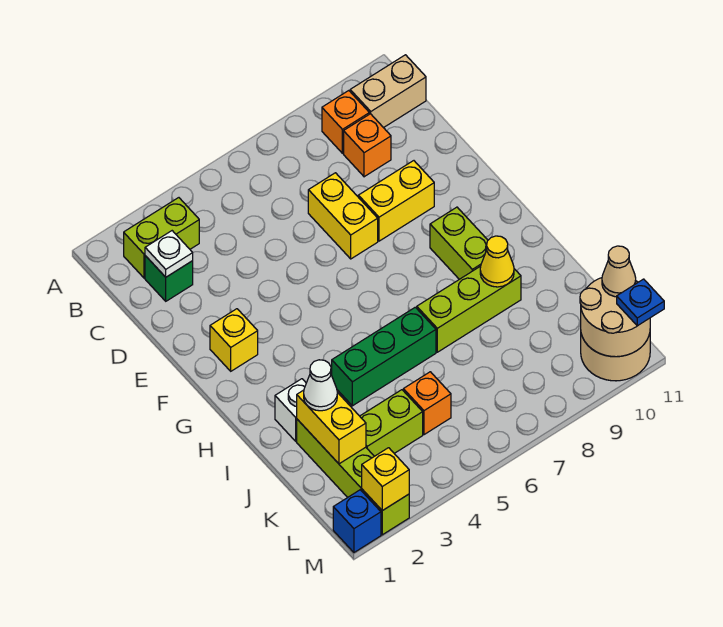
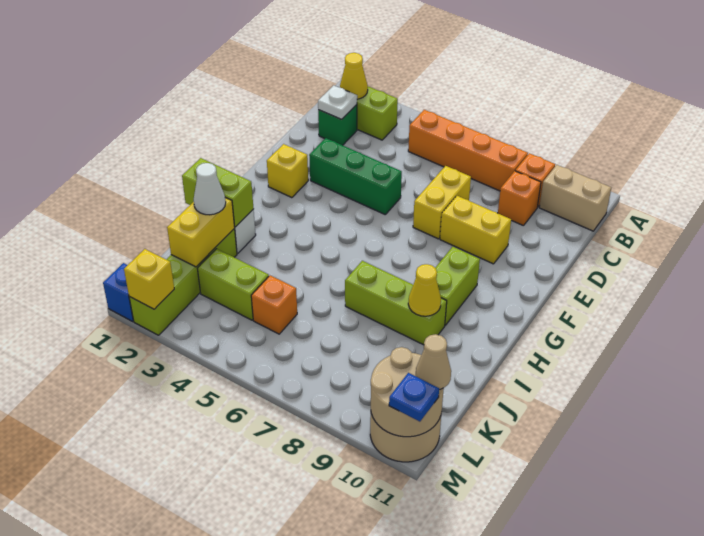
none -> yellow 1x1 cone [340,53,368,99]
none -> orange 1x4 brick [408,110,528,191]
none -> lime 1x2 brick [182,158,254,227]
green 1x3 brick [332,307,436,406] -> green 1x3 brick moved to [309,138,402,214]

